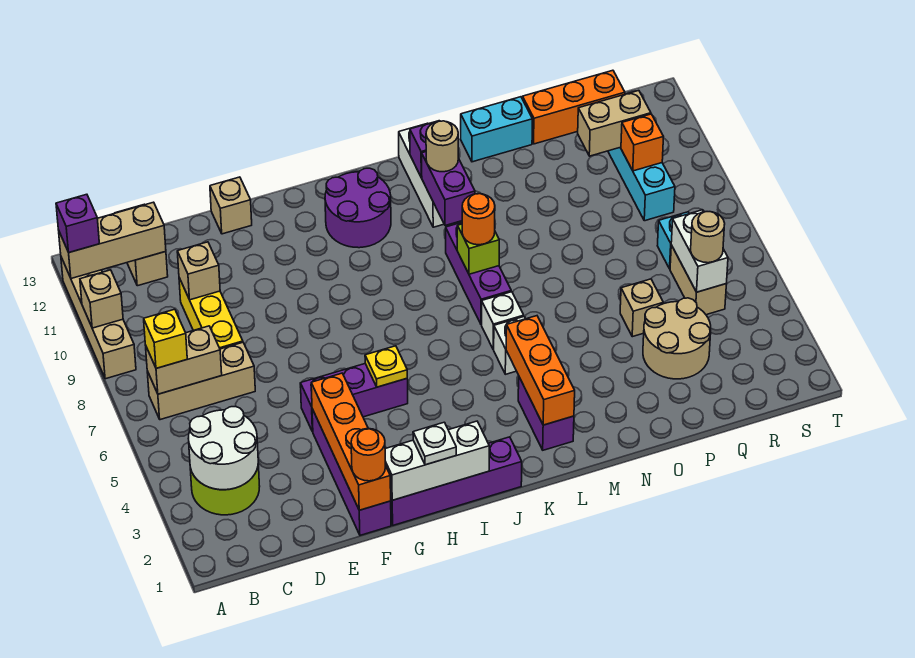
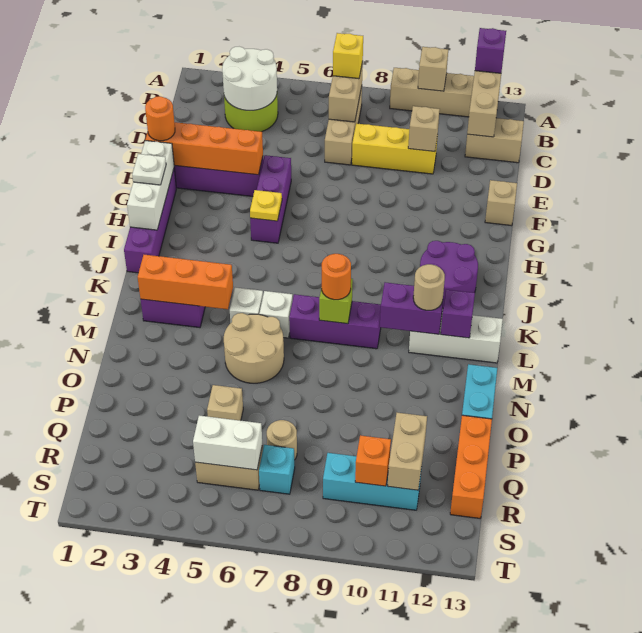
tan 2x2 round brick [643,298,711,379] -> tan 2x2 round brick moved to [224,313,284,383]
tan 1x1 round brick [691,212,725,263] -> tan 1x1 round brick moved to [267,420,297,460]

